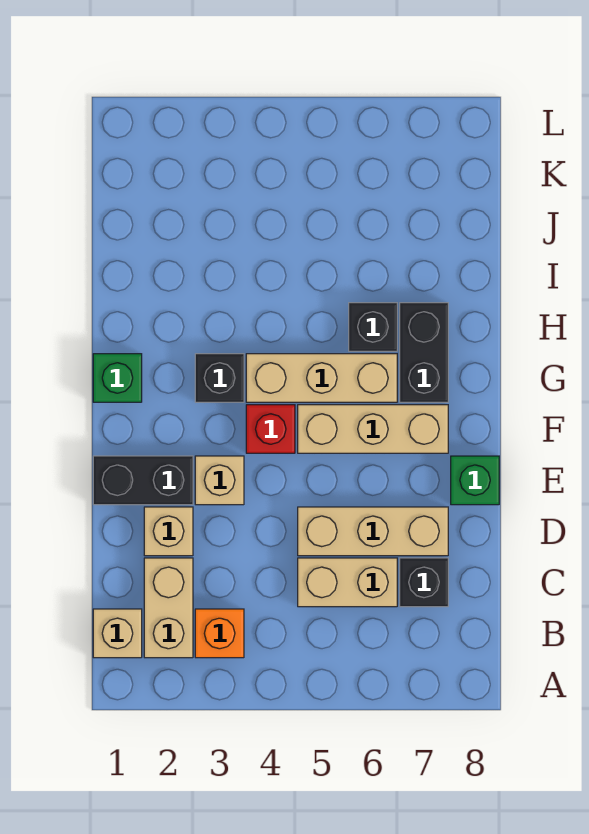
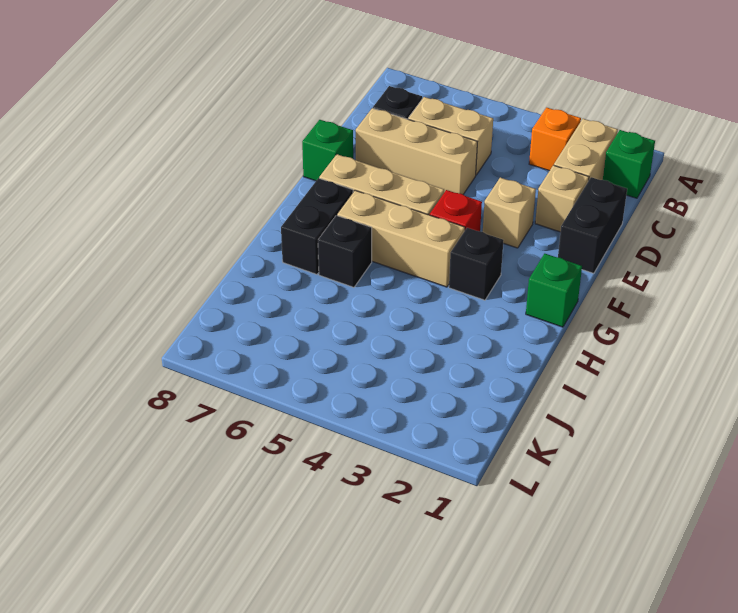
tan 1x1 brick [93,609,142,658] -> green 1x1 brick [603,130,655,198]
black 1x2 brick [93,456,193,505] -> black 1x2 brick turned to [558,177,627,273]

